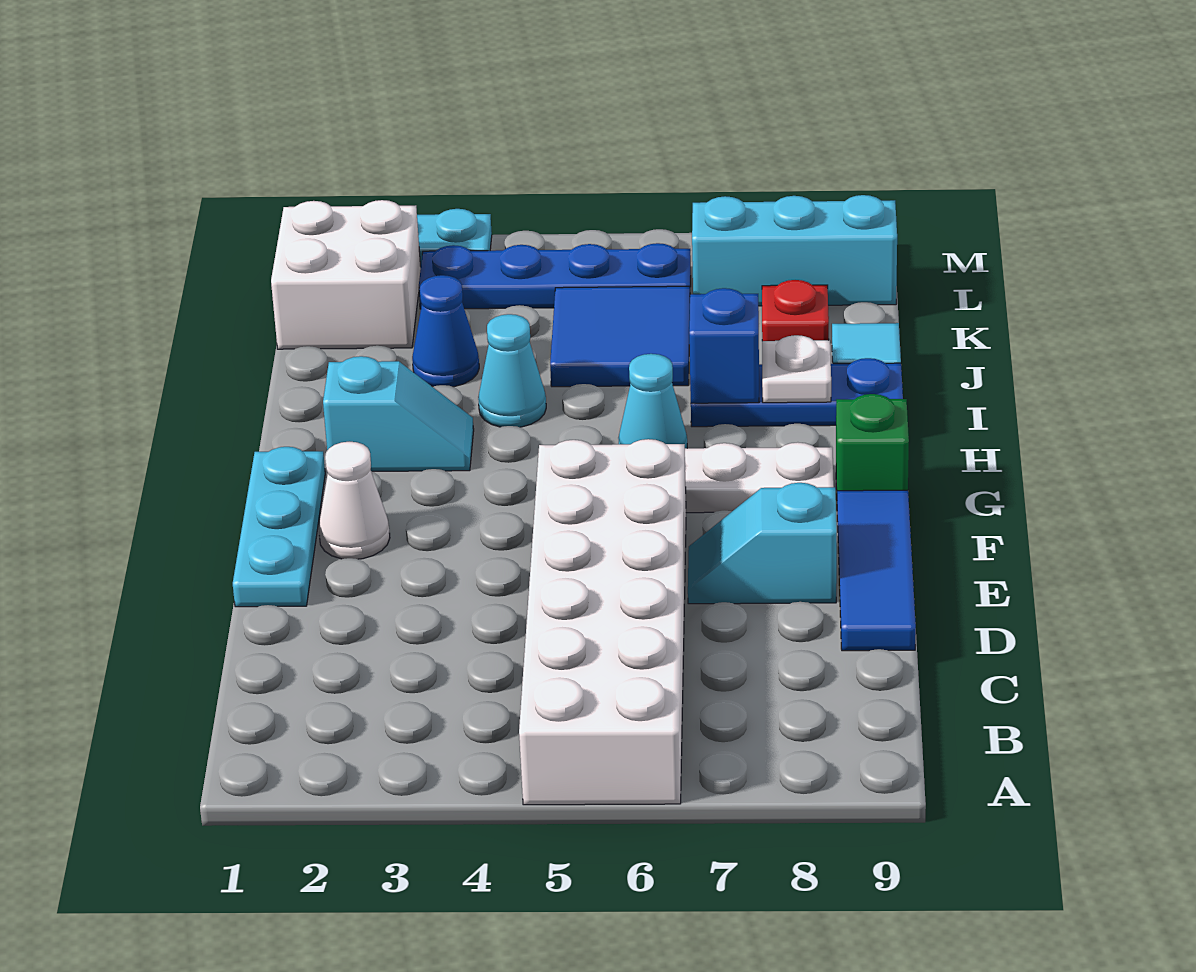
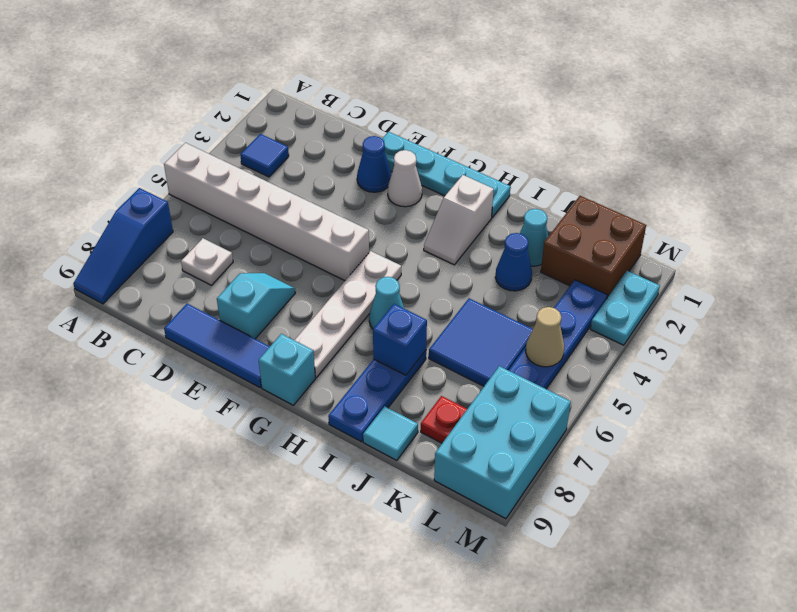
white 2x6 brick [519,439,686,805] -> white 1x6 brick [164,143,369,281]
none -> blue 1x3 slope [73,188,173,304]
none -> blue 1x1 tile [240,134,289,177]
cyan 1x3 plate [233,447,325,607] -> cyan 1x4 plate [382,132,510,217]
none -> blue 1x1 cone [357,136,391,192]
green 1x1 brick [836,394,909,491] -> cyan 1x1 brick [259,334,315,405]
cyan 1x2 slope [323,356,474,471] -> white 1x2 slope [424,175,494,265]
cyan 1x1 cone [478,314,546,427] -> cyan 1x1 cone moved to [520,209,548,266]
white 1x1 plate [762,335,831,403] -> white 1x1 plate moved to [181,238,233,285]
white 2x2 brick [271,200,421,349] -> brown 2x2 brick [541,196,646,298]
none -> tan 1x1 cone [526,307,564,367]
cyan 1x3 brick [692,195,897,306] -> cyan 2x3 brick [434,366,571,519]

